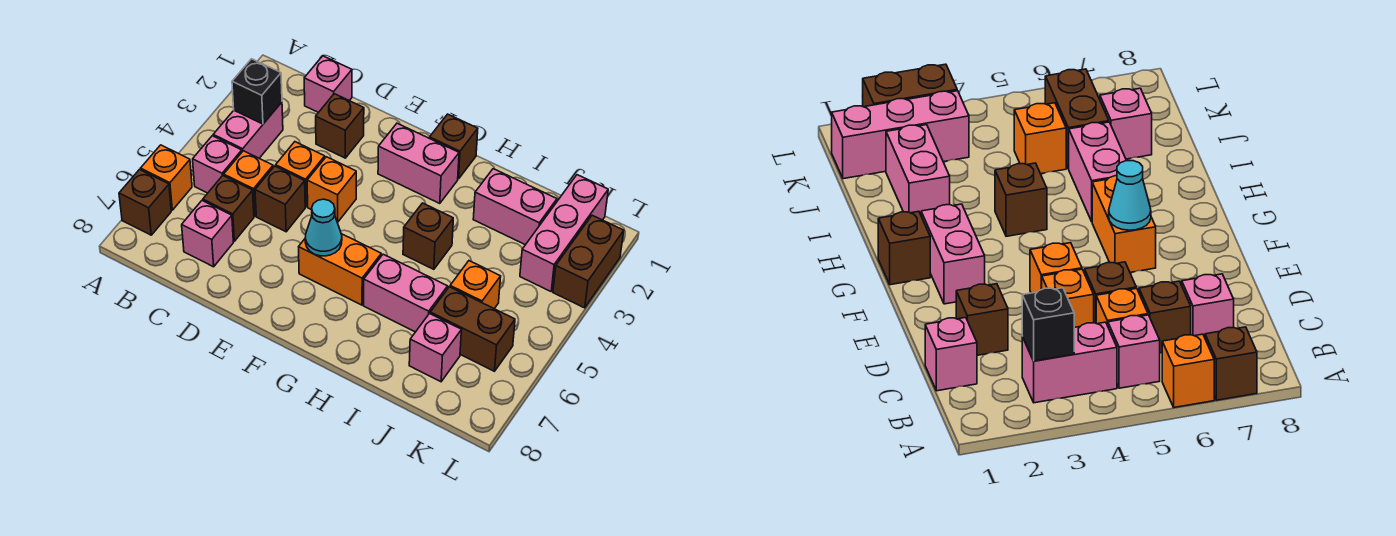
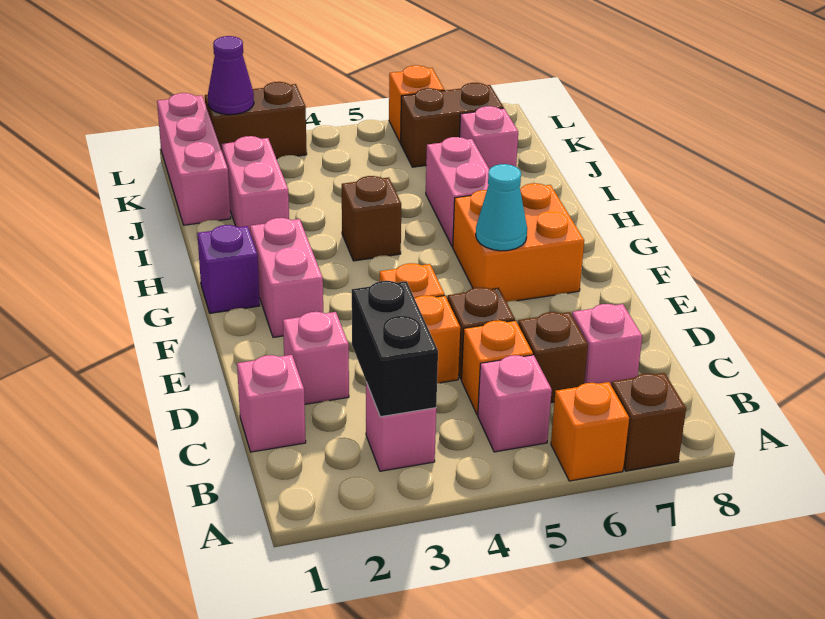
pink 1x2 brick [213,102,283,158] -> pink 1x1 brick [366,382,436,471]
black 1x1 brick [232,59,282,124] -> black 1x2 brick [352,281,438,417]
brown 1x1 brick [316,94,364,158] -> pink 1x1 brick [283,312,349,404]
orange 1x2 brick [299,234,381,305] -> orange 2x2 brick [453,183,584,302]
brown 1x1 brick [429,114,478,179] -> purple 1x1 brick [197,225,260,313]
orange 1x1 brick [450,261,501,309] -> orange 1x1 brick moved to [389,65,444,143]
brown 1x2 brick [430,287,515,371] -> brown 1x2 brick turned to [401,83,504,167]
pink 1x3 brick [520,175,608,291] -> pink 1x3 brick turned to [157,93,231,225]
none -> purple 1x1 cone [208,36,254,115]

